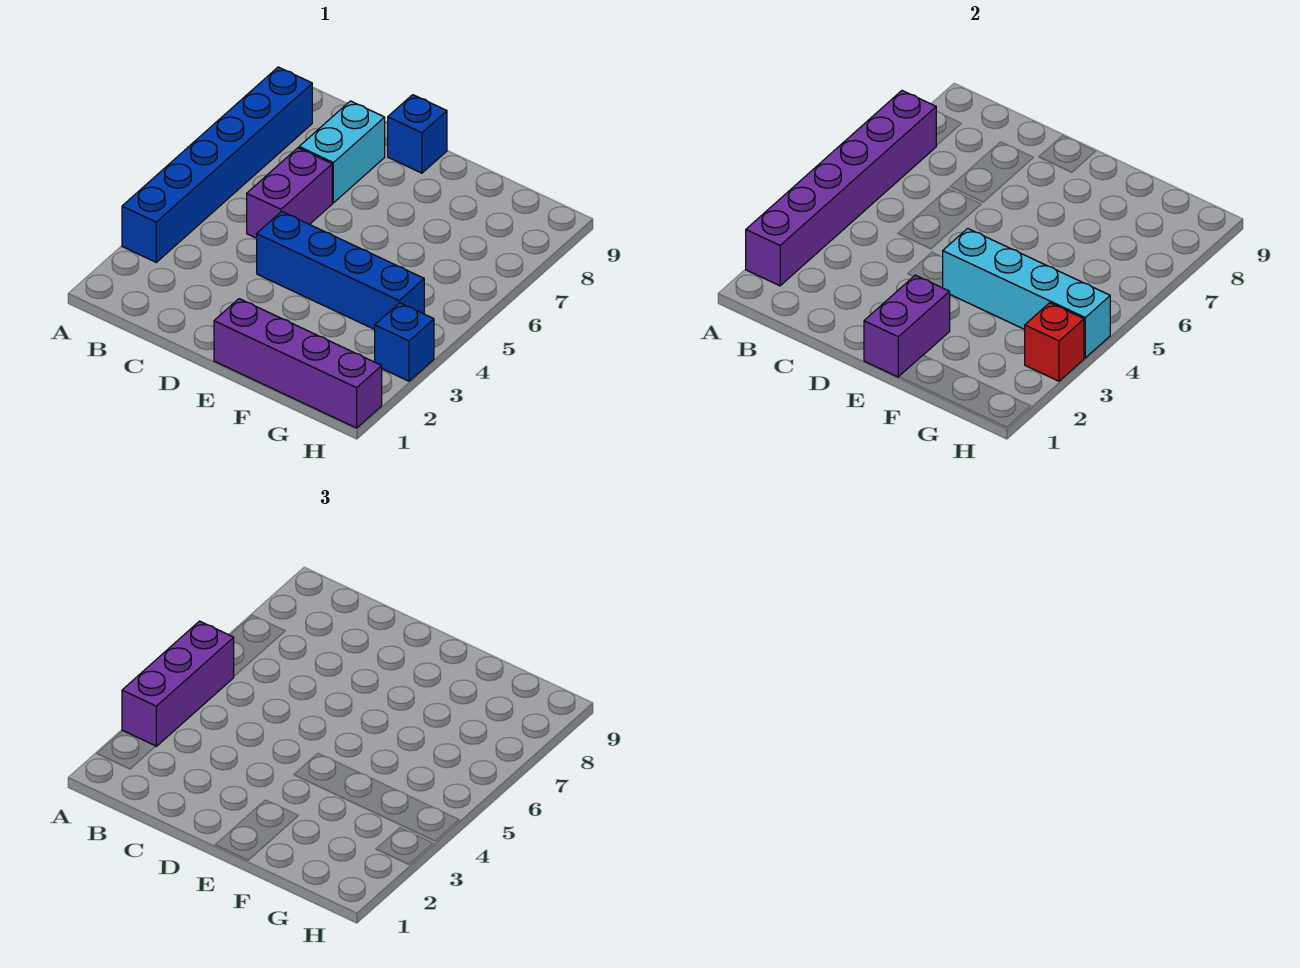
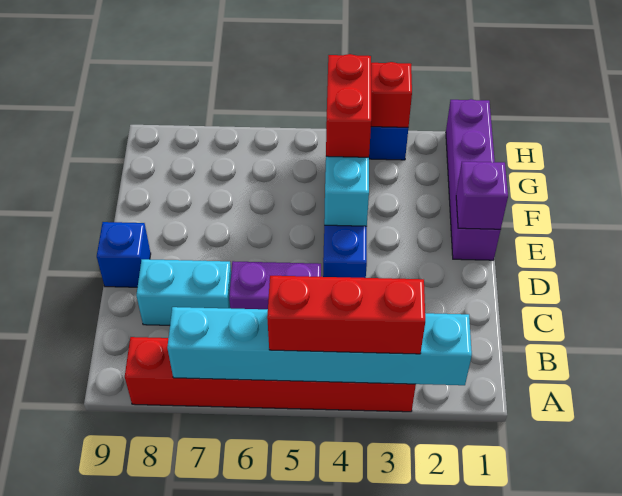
purple 1x6 brick [746,91,936,286] -> cyan 1x6 brick [167,307,472,385]
blue 1x6 brick [122,67,312,262] -> red 1x6 brick [125,337,416,412]
purple 1x3 brick [122,621,234,746] -> red 1x3 brick [267,276,425,354]
purple 1x2 brick [864,275,950,377] -> purple 1x1 brick [456,162,508,229]
none -> red 1x2 brick [326,54,371,157]

